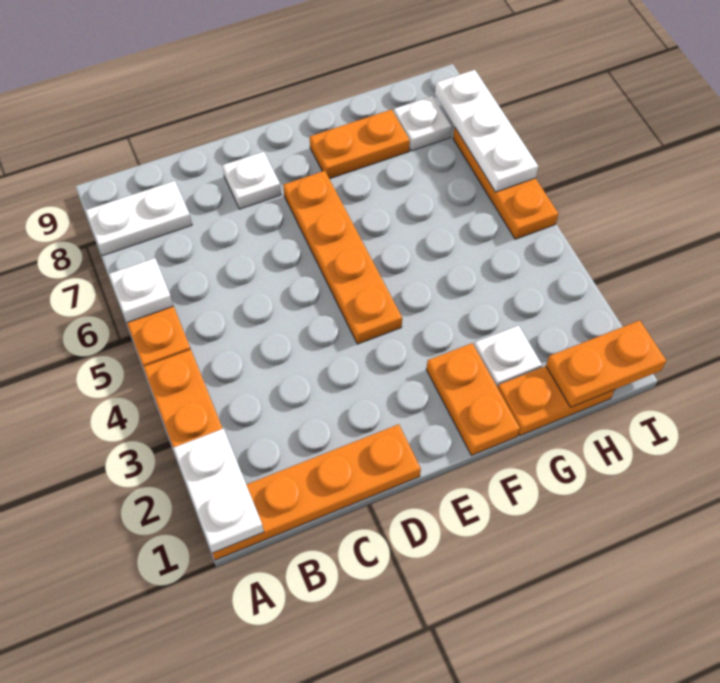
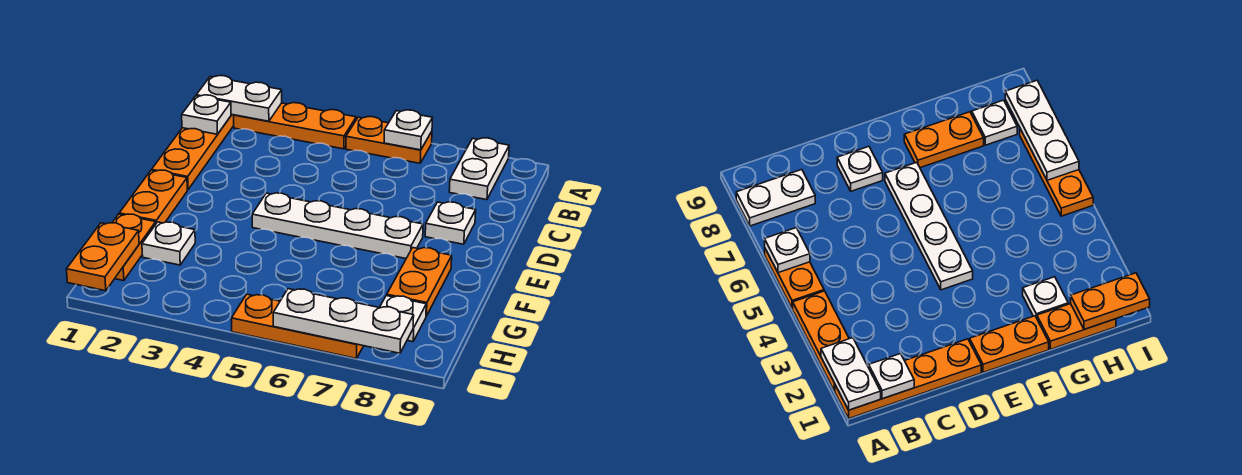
none -> white 1x1 plate [182,95,231,134]
orange 1x4 plate [283,171,402,344] -> white 1x4 plate [252,193,423,258]
orange 1x2 plate [426,343,520,455] -> orange 1x2 plate turned to [119,170,187,223]

